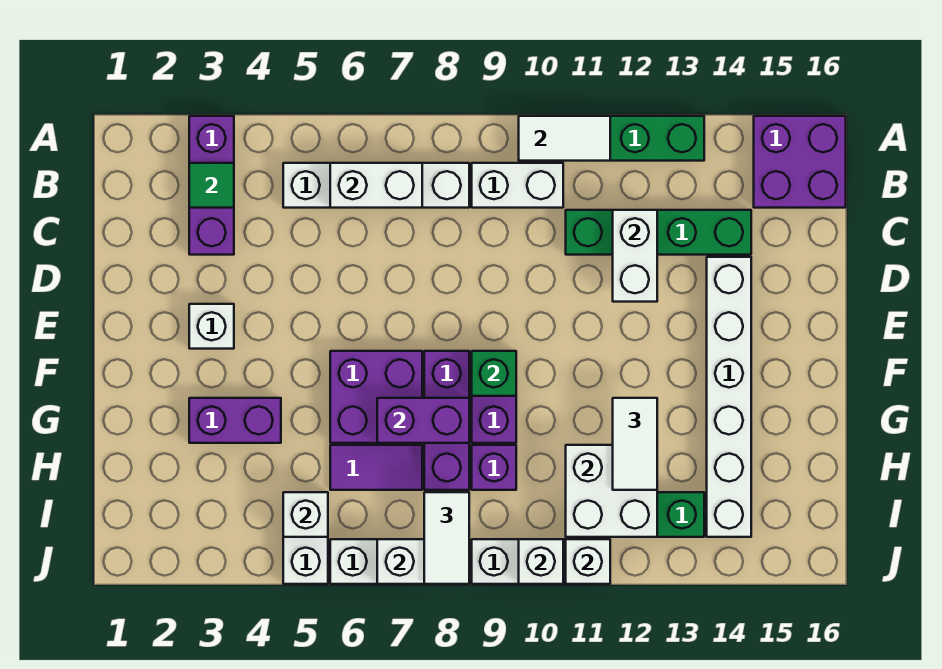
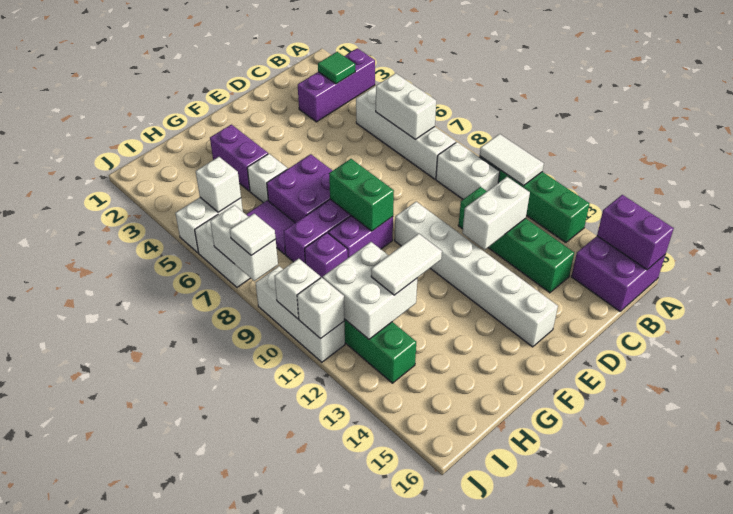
white 1x6 brick [707,257,751,537] -> white 1x6 brick turned to [395,202,558,347]
white 1x1 brick [189,304,234,349] -> white 1x1 brick moved to [247,154,288,203]
green 1x1 brick [472,351,516,396] -> green 1x2 brick [329,159,394,231]
purple 1x2 brick [377,398,469,443] -> purple 1x2 brick moved to [597,195,674,270]
white 1x2 tile [424,492,469,584] -> white 1x1 tile [230,214,276,255]

